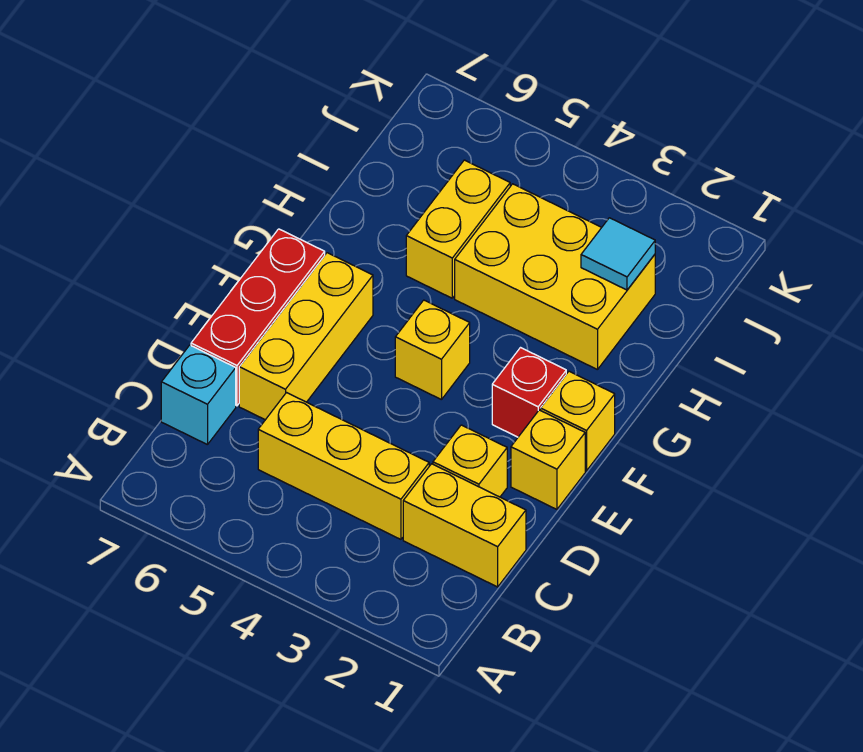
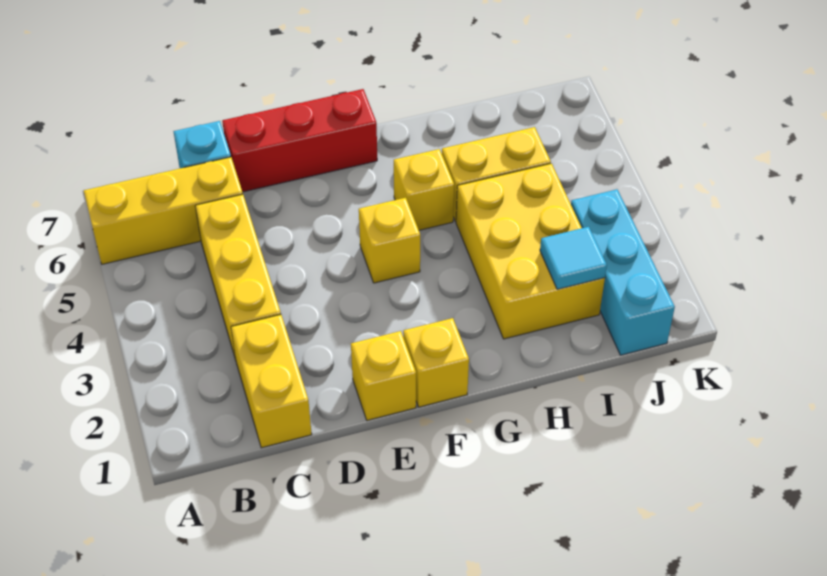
yellow 1x1 brick [433,425,507,497] -> yellow 1x1 brick moved to [394,149,454,230]
yellow 1x3 brick [239,253,373,420] -> yellow 1x3 brick moved to [84,157,243,264]
red 1x1 brick [492,348,566,437] -> none
none -> cyan 1x3 brick [571,189,675,355]

